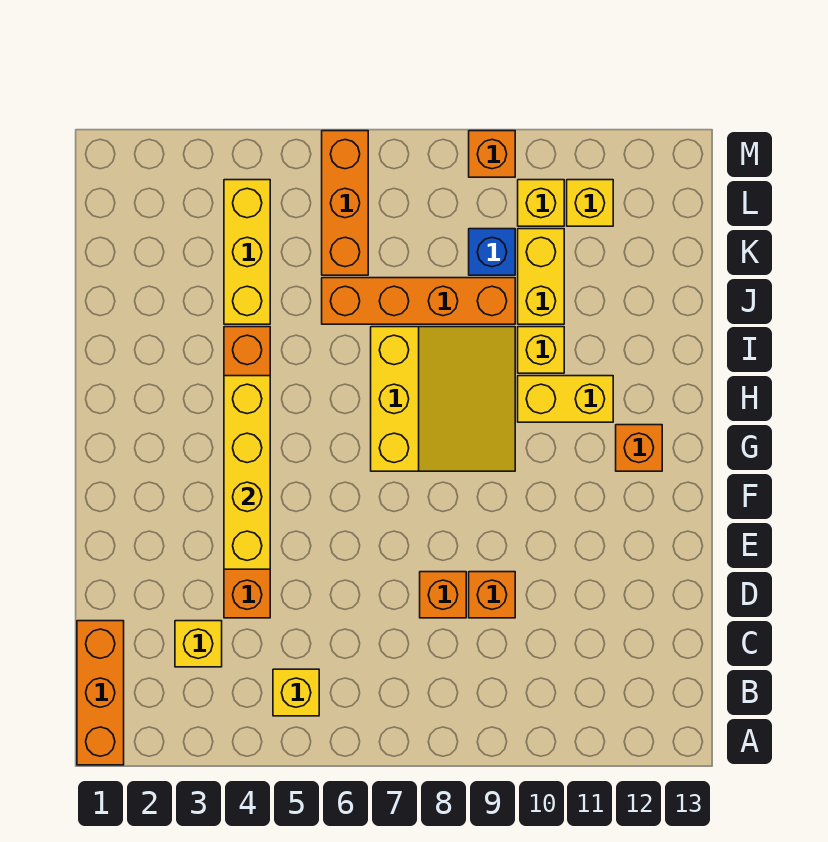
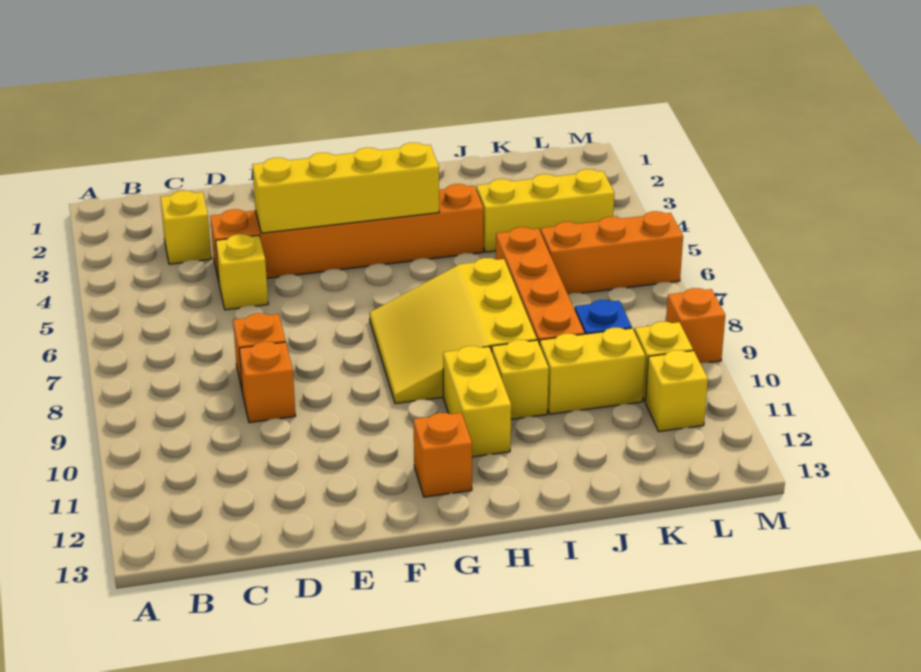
orange 1x3 brick [77,621,124,765] -> none
yellow 1x1 brick [273,669,319,716] -> yellow 1x1 brick moved to [216,234,268,310]
yellow 3x3 slope [371,327,515,471] -> yellow 3x3 slope turned to [369,258,537,404]

